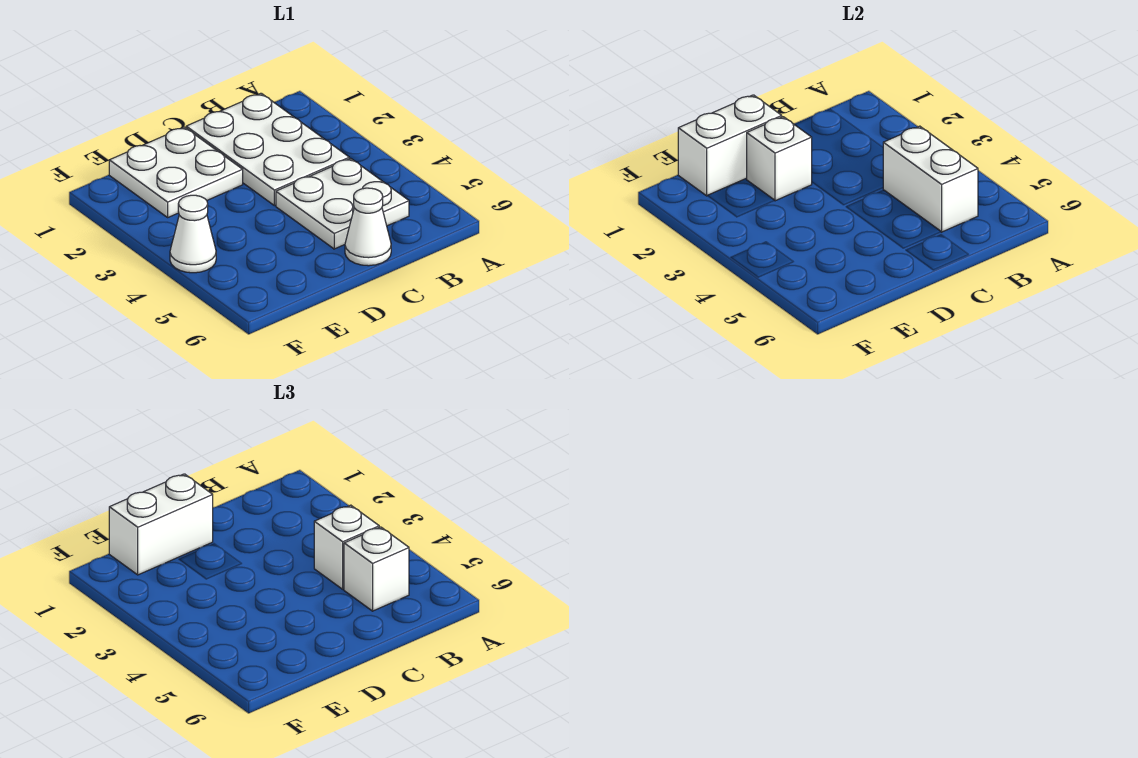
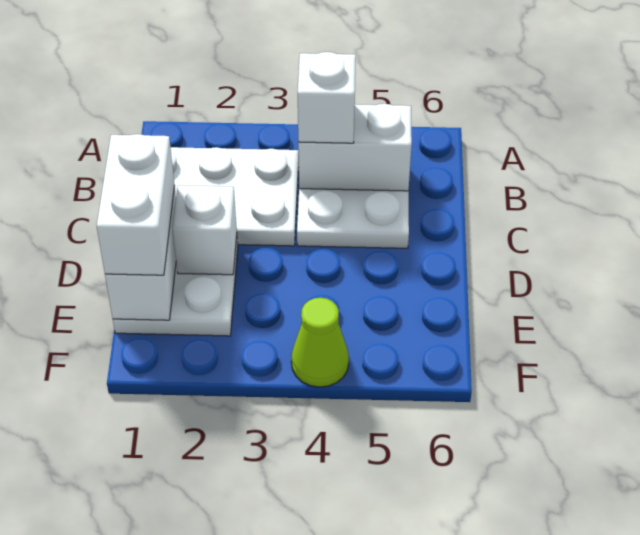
white 1x1 brick [344,527,409,611] -> none
white 1x1 cone [345,188,391,266] -> none
white 1x1 cone [170,195,216,273] -> lime 1x1 cone [291,298,349,387]

